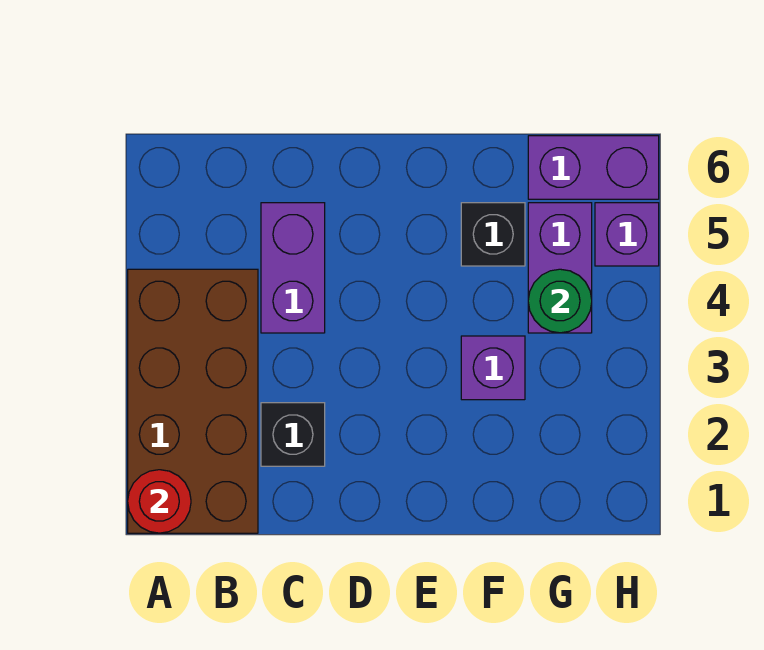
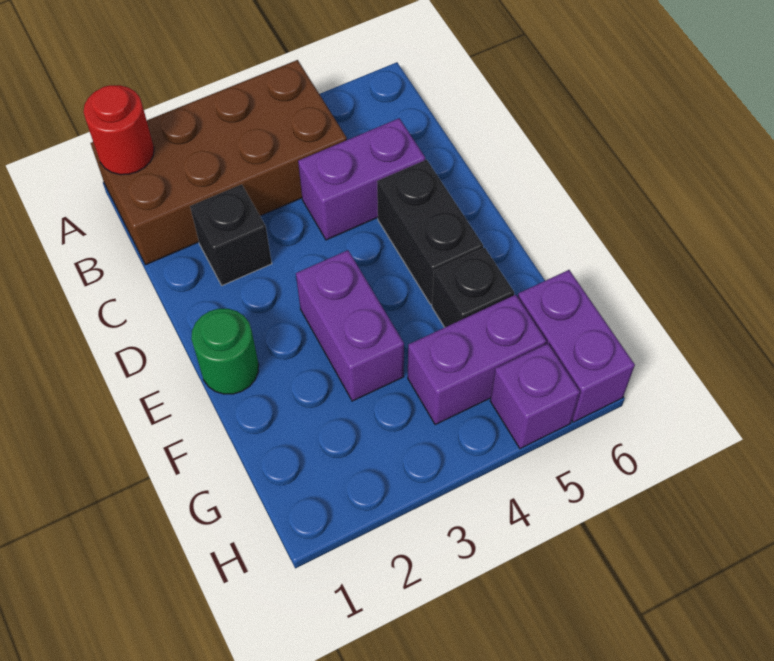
none -> black 1x2 brick [377,160,483,304]
purple 1x1 brick [461,336,525,400] -> purple 1x2 brick [296,250,404,401]
green 1x1 round brick [528,269,592,333] -> green 1x1 round brick moved to [191,309,259,394]

